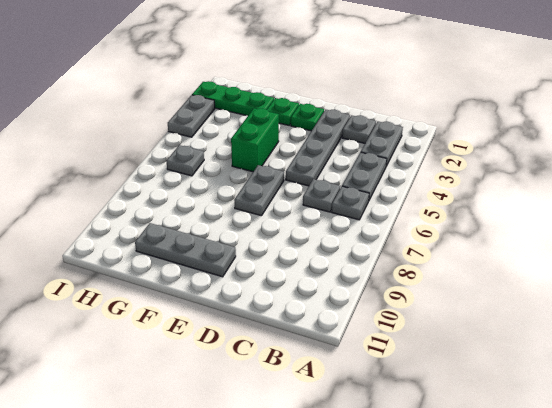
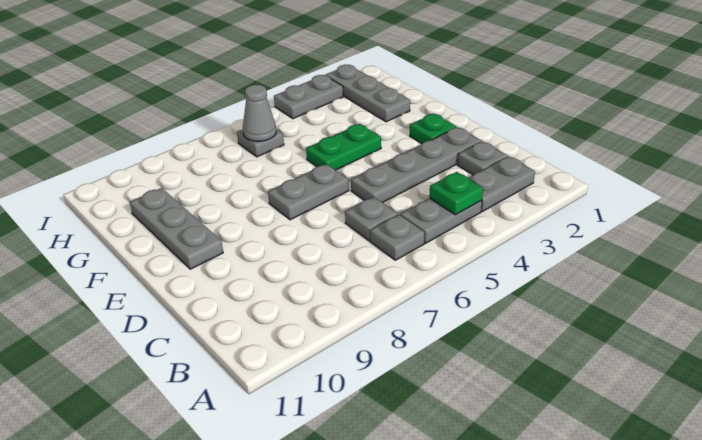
green 1x1 plate [267,98,299,125] -> green 1x1 plate moved to [430,172,483,215]
green 1x2 brick [231,108,279,172] -> green 1x2 plate [306,124,381,170]
green 1x3 plate [192,81,274,116] -> grey 1x3 plate [326,65,410,122]
none -> grey 1x1 cone [243,85,276,141]

